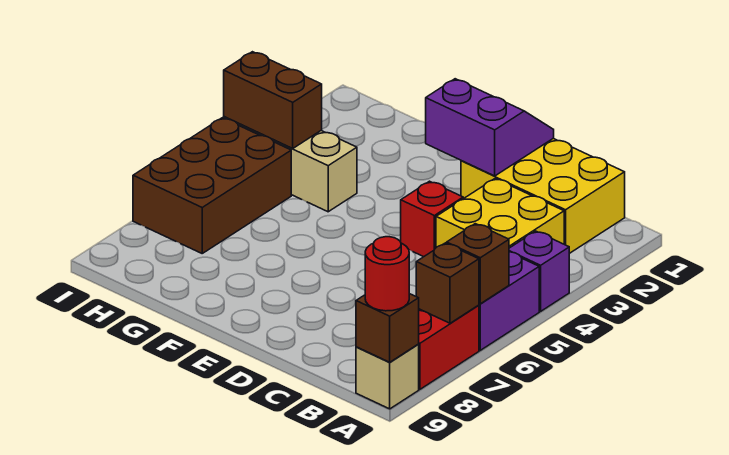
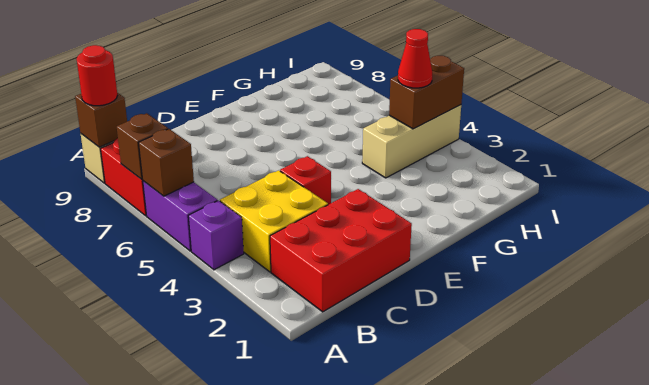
yellow 2x3 brick [461,138,625,254] -> red 2x3 brick [270,189,412,312]
purple 2x2 slope [426,79,554,176] -> none
none -> red 1x1 cone [398,29,432,88]
brown 2x3 brick [133,118,291,253] -> none

